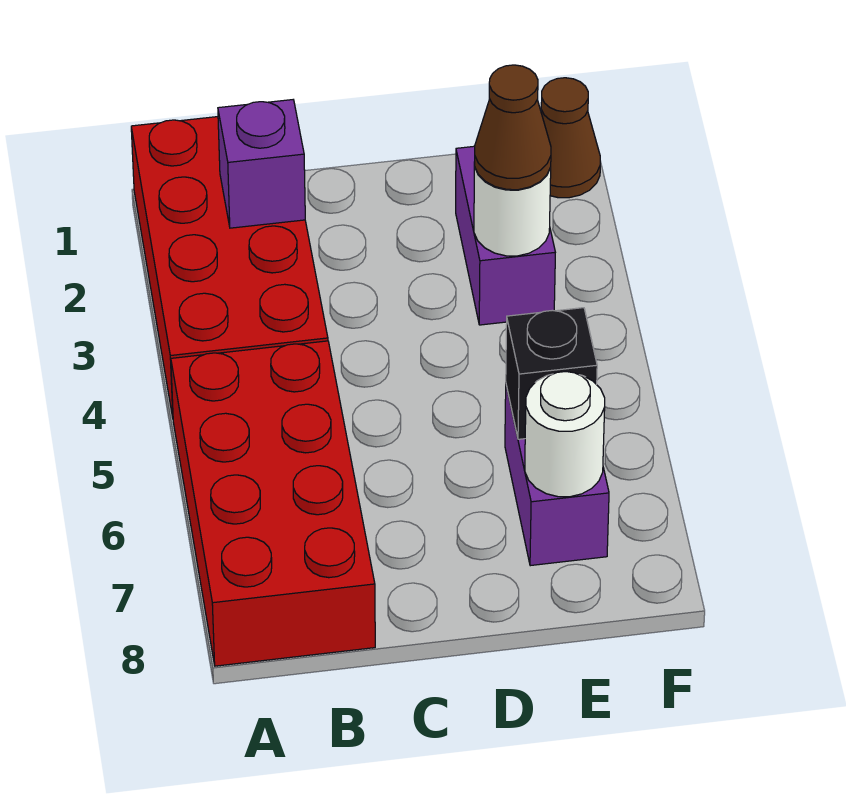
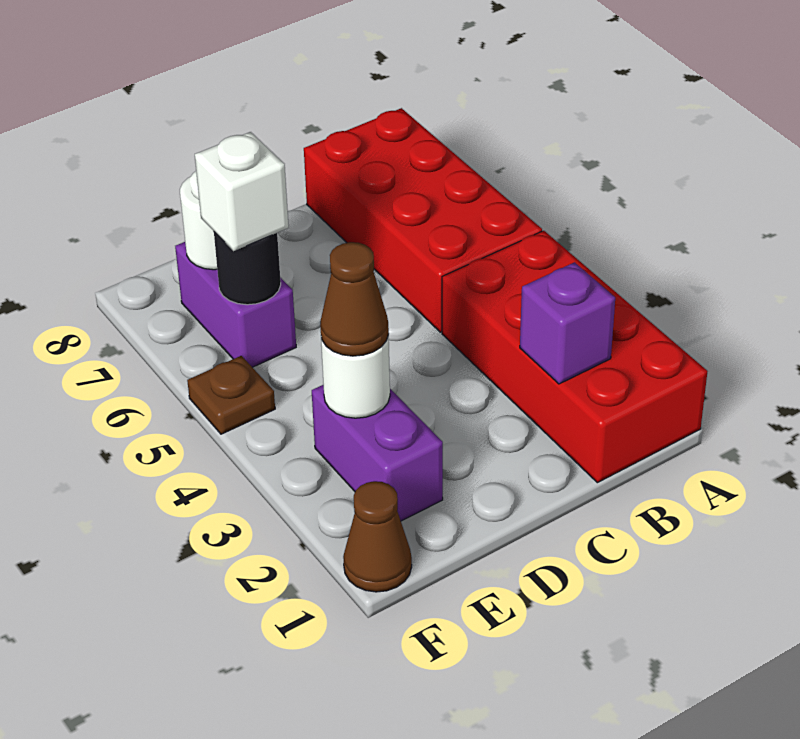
black 1x1 brick [506,308,597,439] -> black 1x1 round brick [214,232,281,305]
none -> white 1x1 brick [195,132,289,251]
none -> brown 1x1 plate [187,356,275,434]

